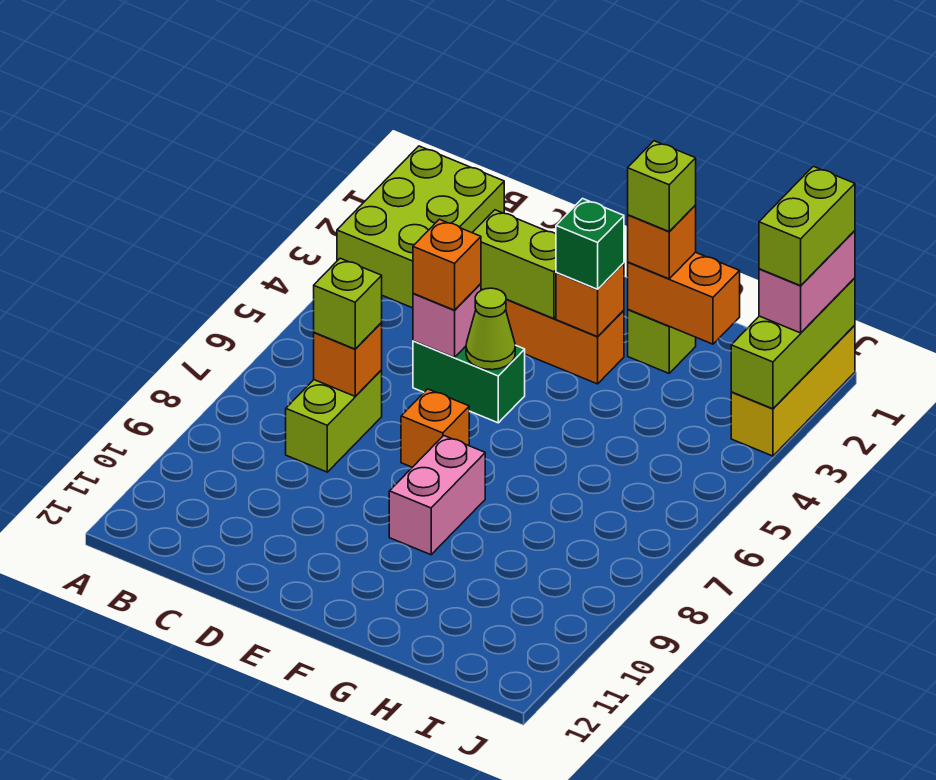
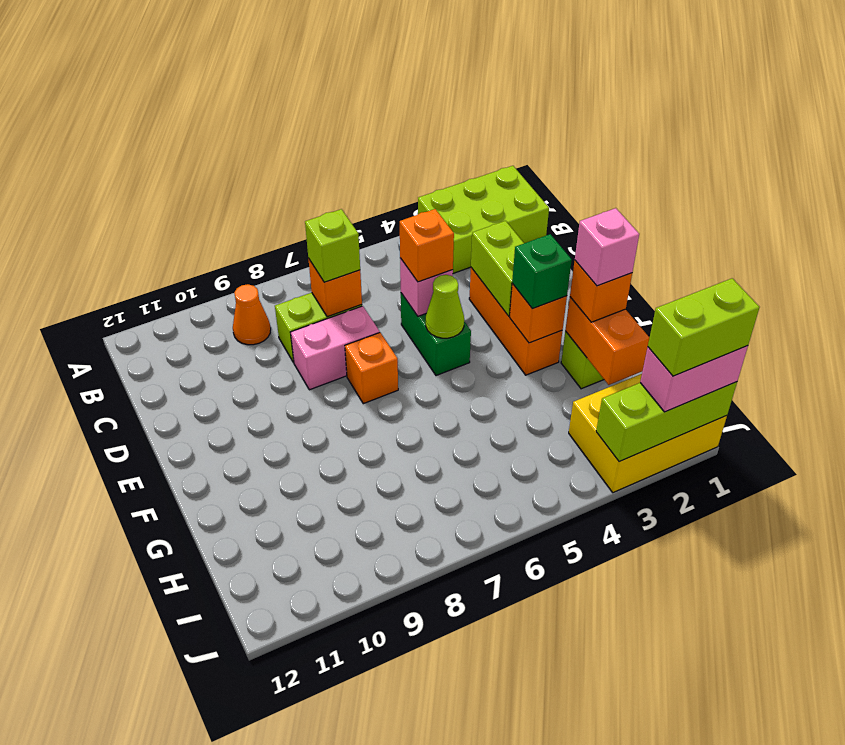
none -> orange 1x1 cone [233,284,271,345]
pink 1x2 brick [389,436,485,555] -> pink 1x2 brick moved to [291,306,380,390]
lime 1x1 brick [628,141,696,231] -> pink 1x1 brick [575,208,639,286]
yellow 1x3 brick [731,325,855,456] -> yellow 2x3 brick [569,374,727,493]

